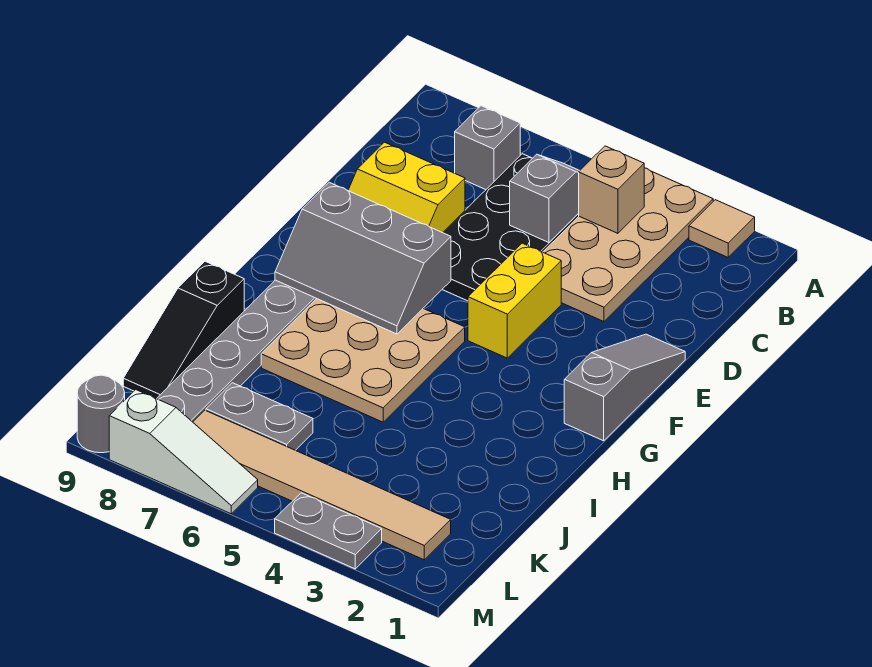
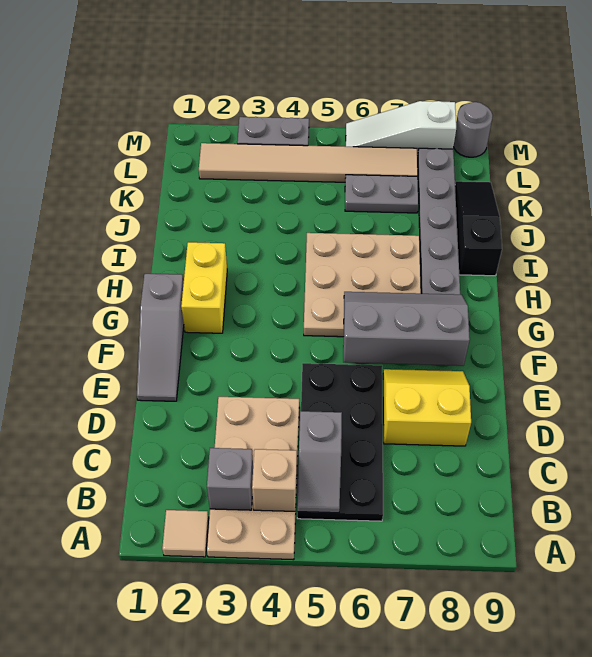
grey 1x1 brick [455,106,520,190] -> grey 1x1 brick moved to [207,448,253,510]
yellow 1x2 brick [468,243,561,358] -> yellow 1x2 brick moved to [181,242,227,333]

